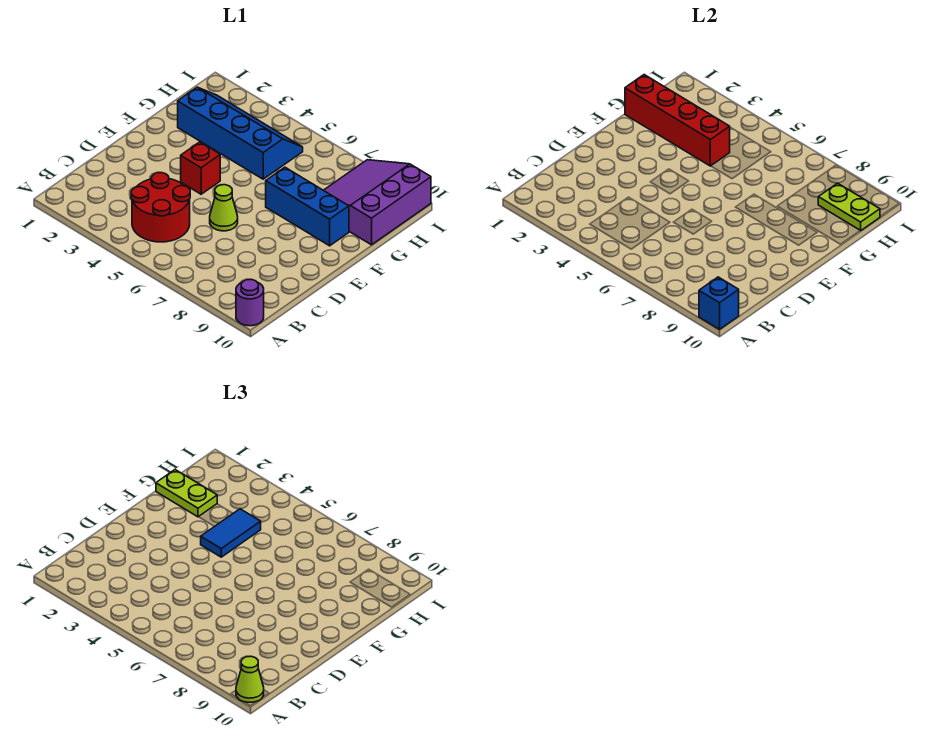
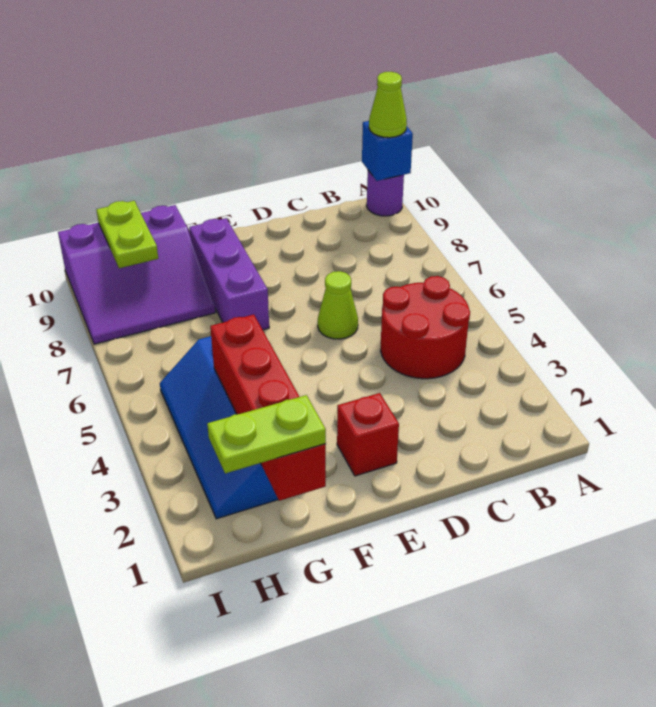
red 1x1 brick [181,142,220,194] -> red 1x1 brick moved to [337,393,399,476]
blue 1x2 tile [201,509,261,557] -> none
blue 1x3 brick [266,167,349,246] -> purple 1x3 brick [189,218,269,330]
lime 1x2 plate [156,470,217,517] -> lime 1x2 plate turned to [207,395,326,473]

